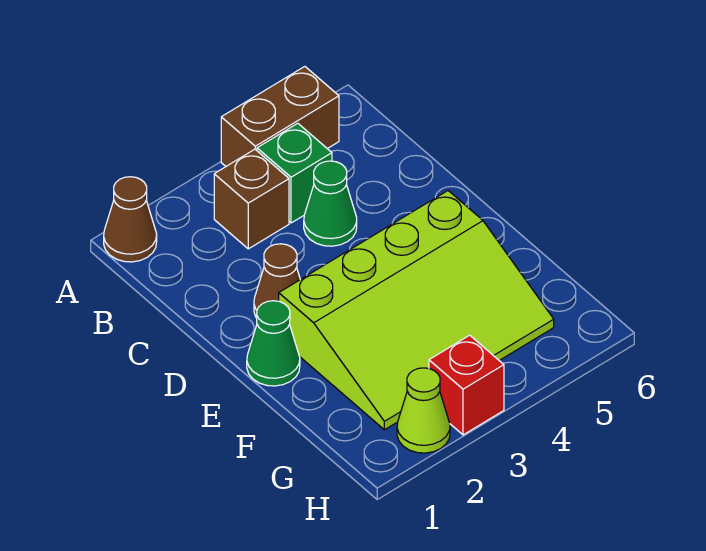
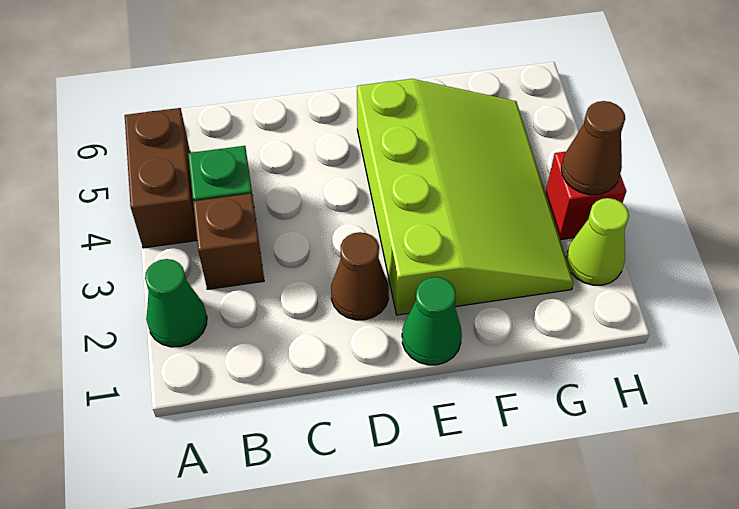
brown 1x1 cone [104,177,157,262] -> brown 1x1 cone moved to [561,101,625,195]
green 1x1 cone [304,161,357,246] -> green 1x1 cone moved to [145,259,207,347]

